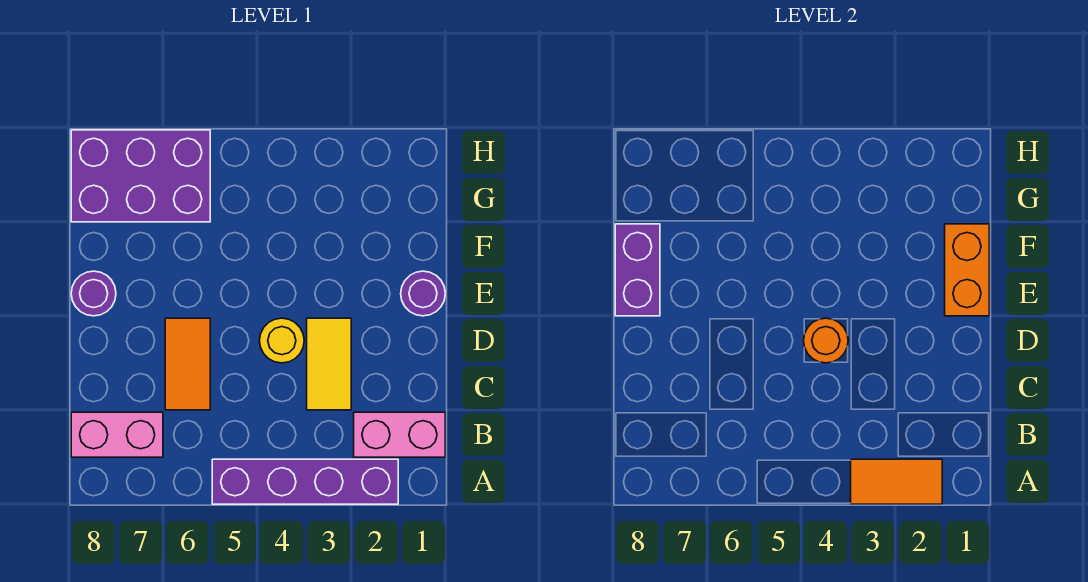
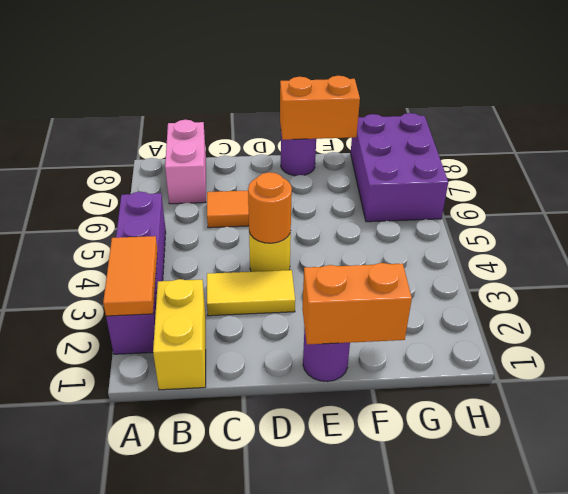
pink 1x2 brick [354,412,445,457] -> yellow 1x2 brick [153,279,206,390]
purple 1x2 brick [615,224,660,316] -> orange 1x2 brick [280,76,360,140]

